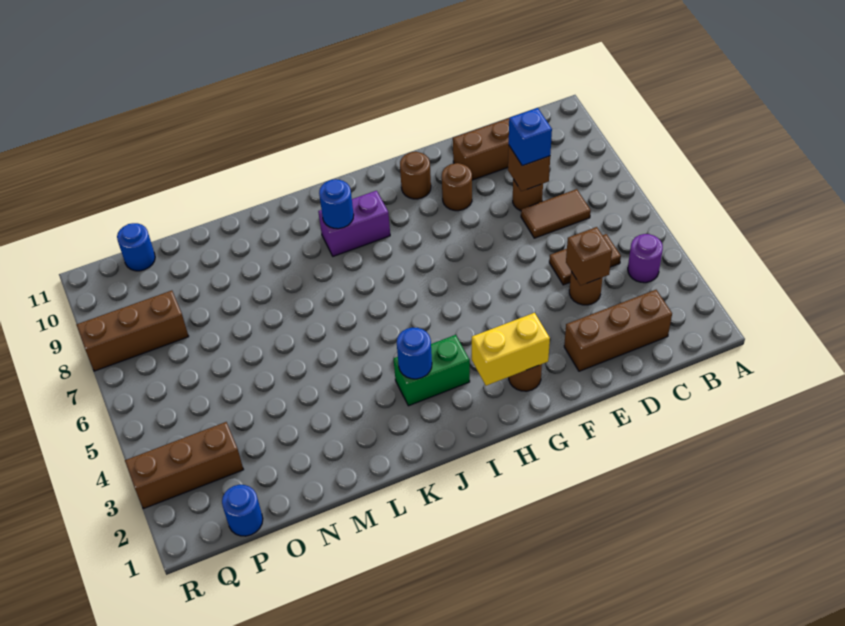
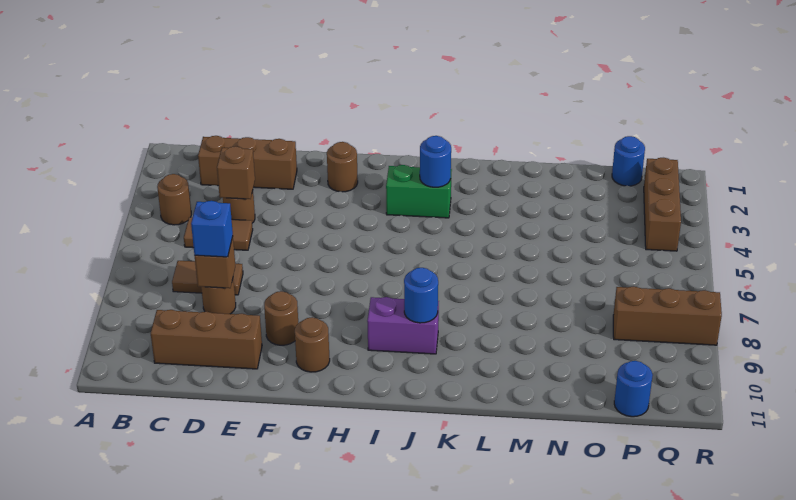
purple 1x1 round brick [628,234,663,283] -> brown 1x1 round brick [157,174,191,225]
yellow 1x2 brick [472,313,550,386] -> none
brown 1x3 brick [125,422,244,509] -> brown 1x3 brick turned to [644,158,681,251]

